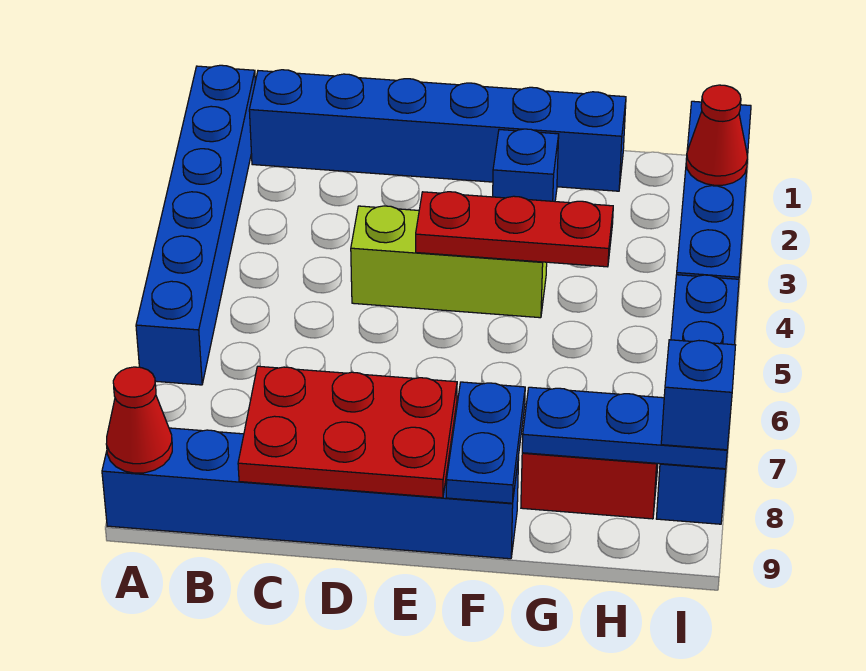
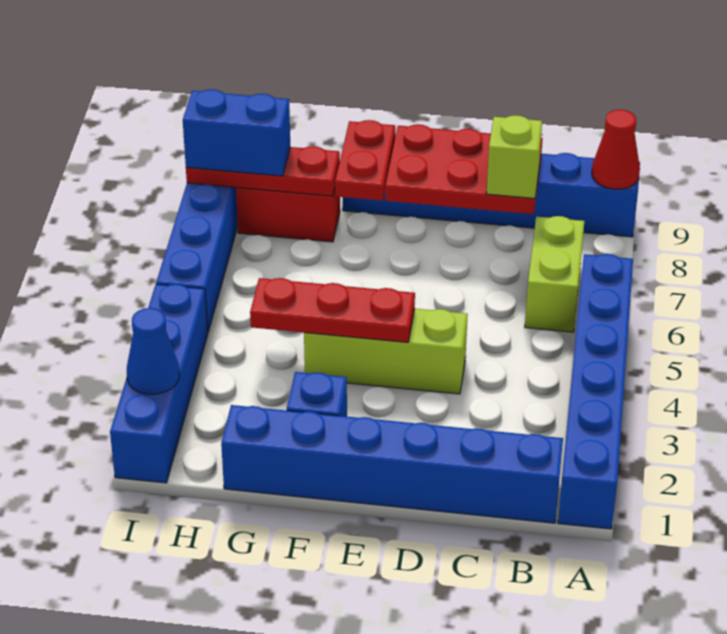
none -> lime 1x2 brick [525,216,584,332]
none -> lime 1x1 brick [487,115,542,199]
blue 1x2 plate [446,382,525,503] -> red 1x2 plate [335,120,395,201]
blue 1x3 plate [522,387,727,469] -> red 1x3 plate [186,146,340,196]
red 1x1 cone [686,85,748,185] -> blue 1x1 cone [127,308,180,394]
blue 1x1 brick [661,340,736,450] -> blue 1x2 brick [183,89,290,176]

